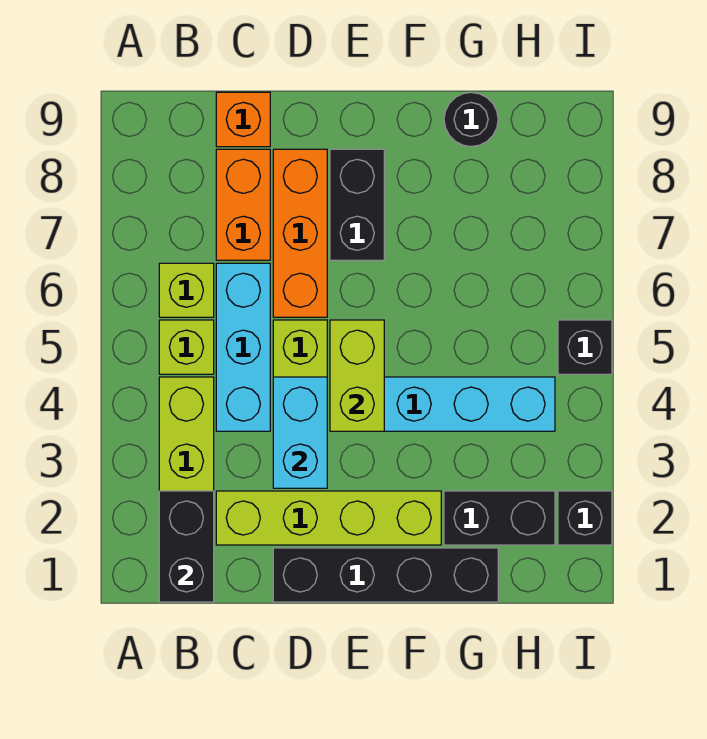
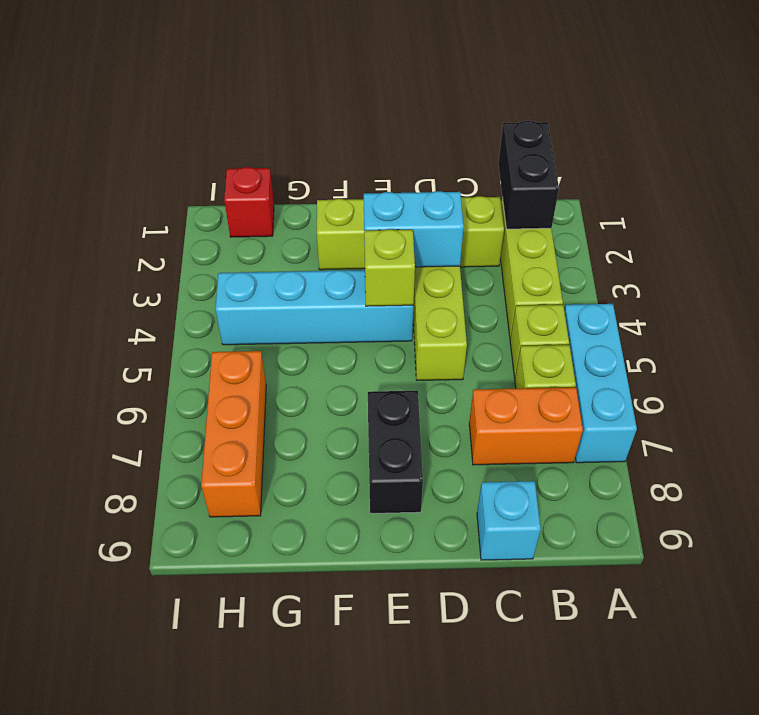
cyan 1x3 brick [216,263,270,431] -> cyan 1x3 brick moved to [564,304,637,463]
orange 1x2 brick [216,149,270,260] -> orange 1x2 brick turned to [469,387,583,465]
orange 1x1 brick [216,92,270,147] -> cyan 1x1 brick [477,481,541,560]
black 1x4 brick [273,548,498,602] -> none
cyan 1x2 brick [273,377,327,488] -> cyan 1x2 brick turned to [364,191,464,267]
orange 1x3 brick [273,149,327,317] -> orange 1x3 brick moved to [201,351,266,517]
lime 1x2 brick [330,320,384,431] -> lime 1x1 brick [364,229,415,306]
black 1x2 brick [444,491,555,545] -> none
black 1x1 round brick [444,92,498,147] -> none
none -> red 1x1 brick [224,167,274,237]
black 1x1 brick [558,491,612,545] -> none
black 1x1 brick [558,320,612,374] -> none

